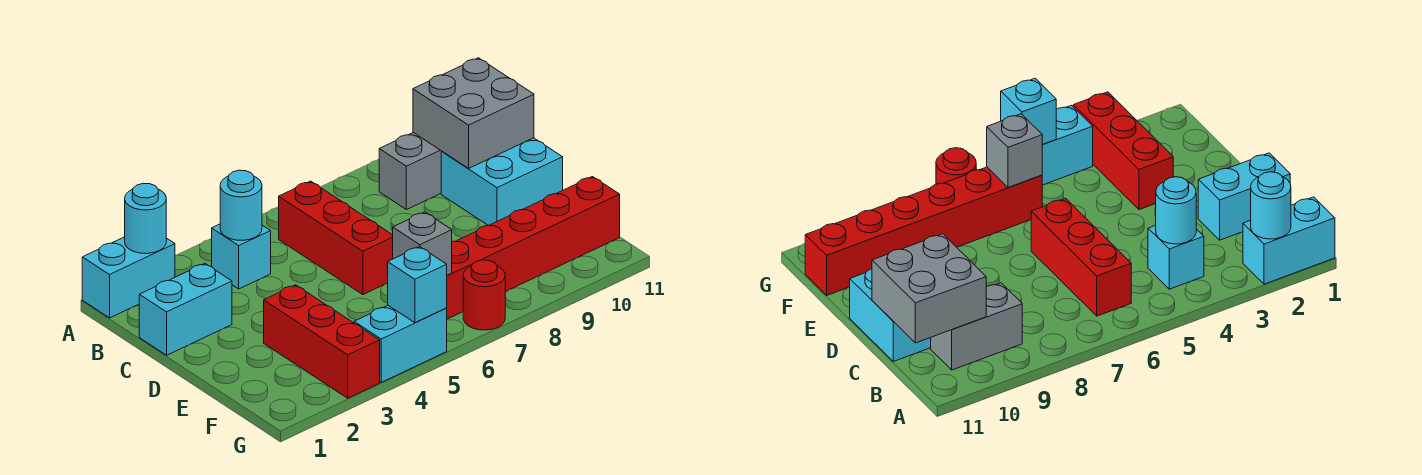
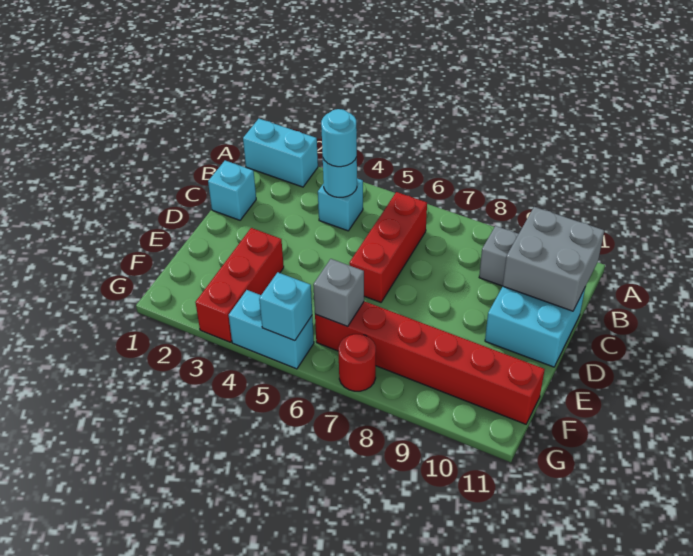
cyan 1x1 round brick [125,183,166,254] -> cyan 1x1 round brick moved to [321,109,357,167]
cyan 1x2 brick [139,263,232,355] -> cyan 1x1 brick [208,161,256,220]

